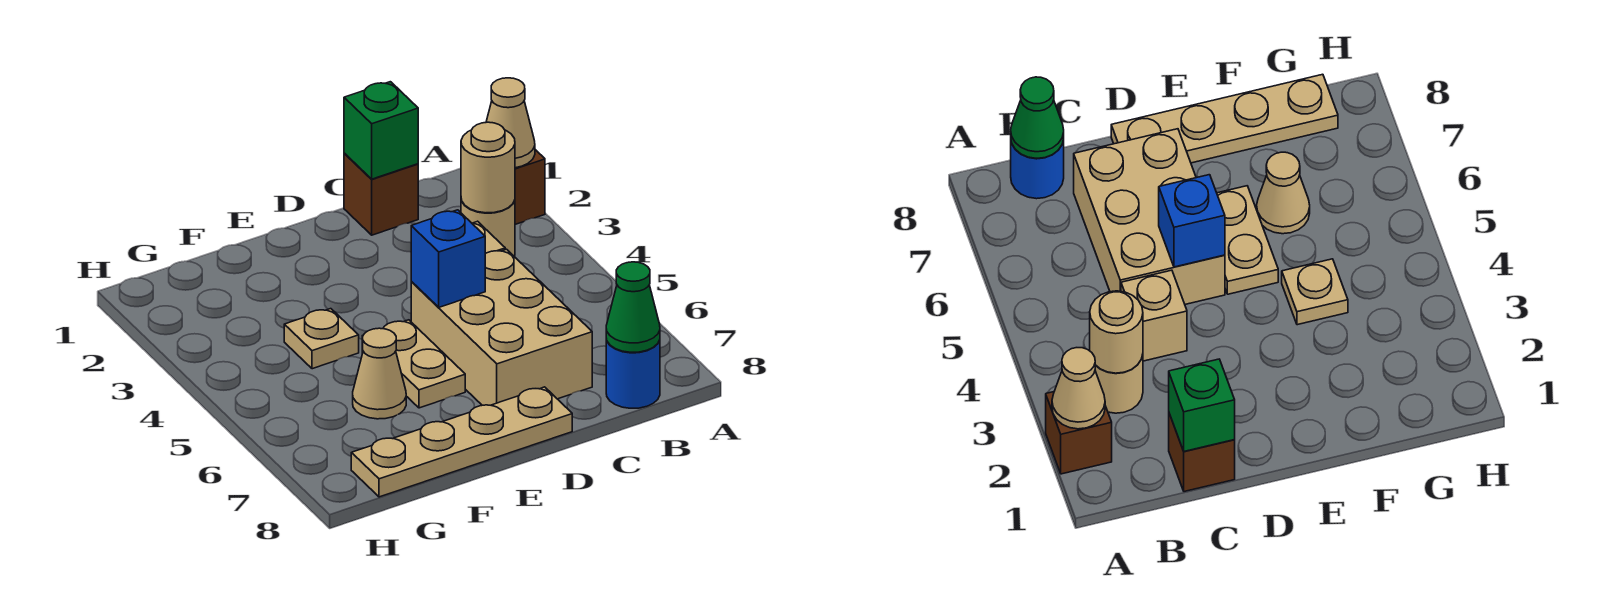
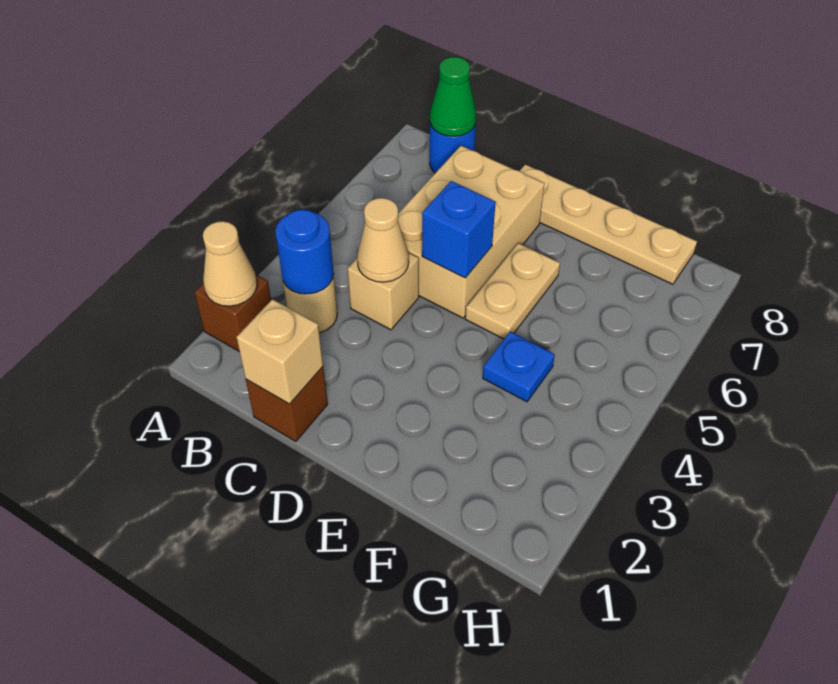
tan 1x1 round brick [461,122,515,213] -> blue 1x1 round brick [275,210,334,294]
green 1x1 brick [344,82,418,179] -> tan 1x1 brick [236,299,323,404]
tan 1x1 plate [284,309,359,369] -> blue 1x1 plate [483,332,555,402]
tan 1x1 cone [353,328,406,419] -> tan 1x1 cone moved to [357,198,409,282]

